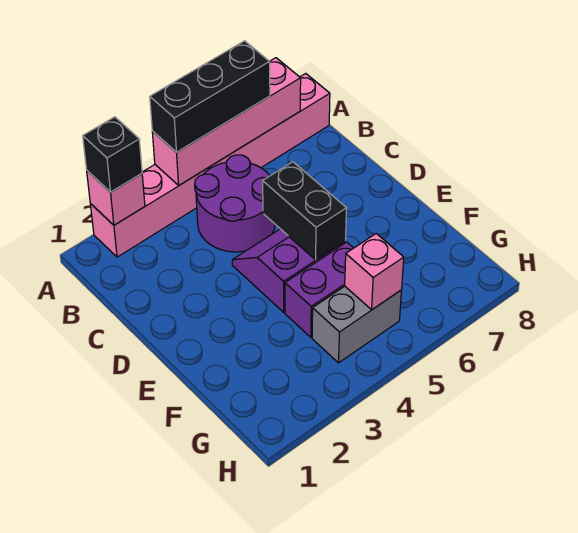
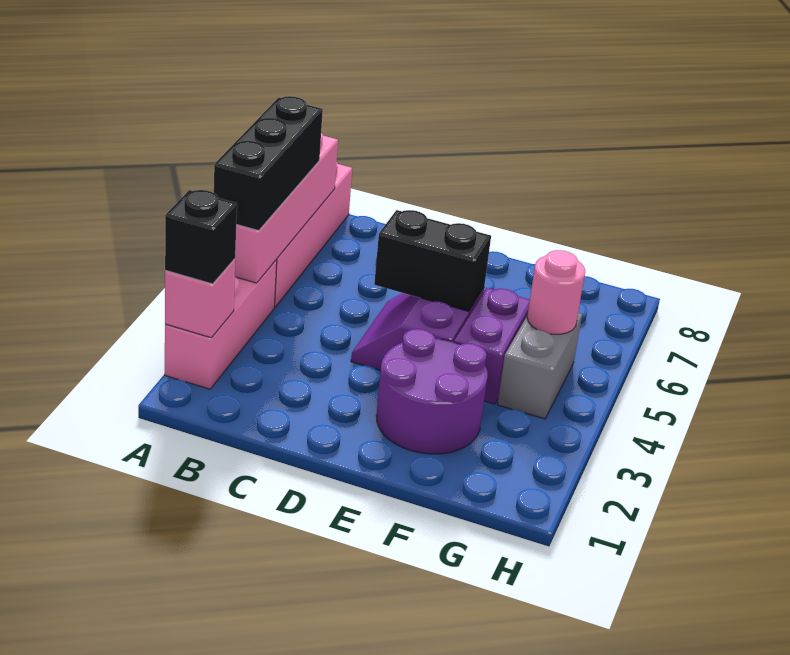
purple 2x2 round brick [195,155,275,252] -> purple 2x2 round brick moved to [376,329,488,454]
pink 1x1 brick [345,234,404,310] -> pink 1x1 round brick [527,250,585,334]

